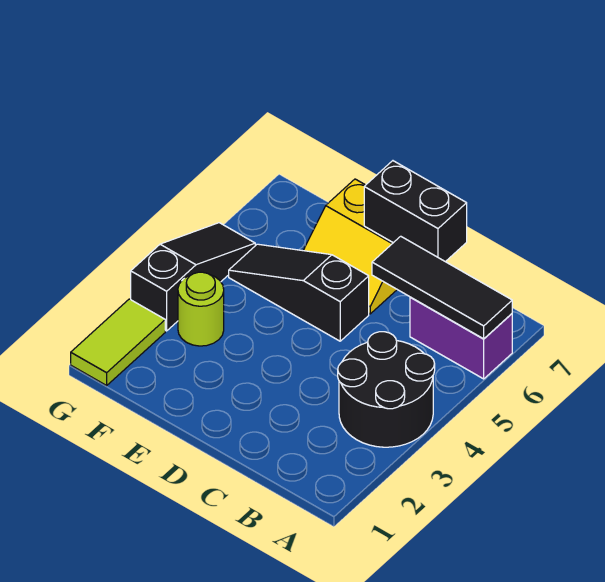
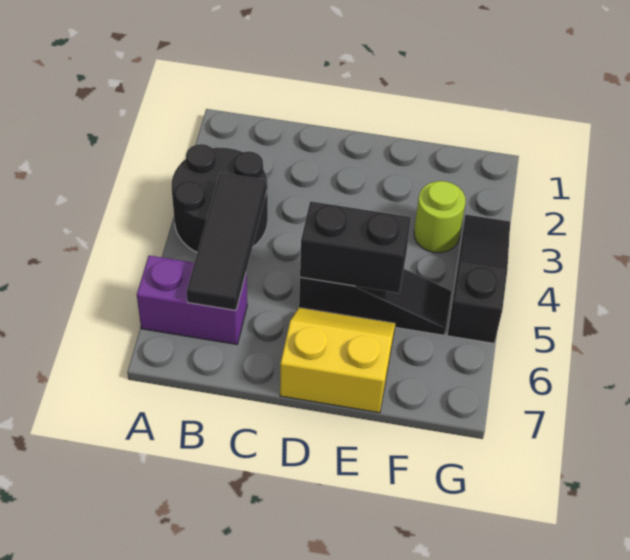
black 1x3 tile [372,236,512,339] -> black 1x3 tile turned to [187,173,267,310]
black 1x2 brick [364,161,467,262] -> black 1x2 brick moved to [300,201,411,293]
lime 1x2 tile [71,299,165,385] -> none
black 1x3 slope [131,223,255,331] -> black 1x3 slope turned to [447,215,510,343]

